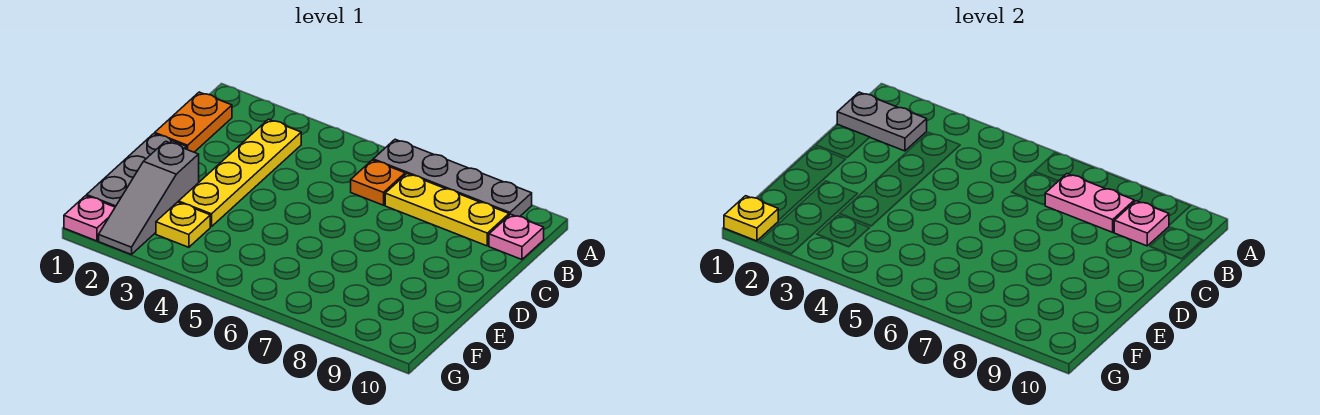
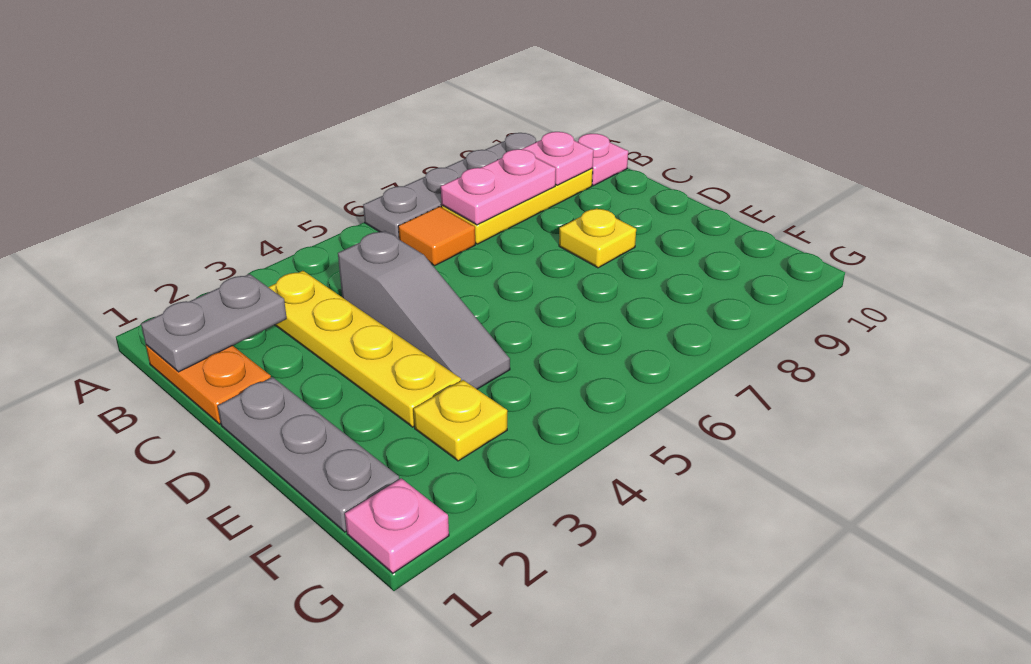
orange 1x1 plate [351,160,405,205] -> orange 1x1 tile [398,206,475,266]
grey 1x3 slope [99,141,199,255] -> grey 1x3 slope moved to [338,231,510,389]
yellow 1x1 plate [724,196,778,241] -> yellow 1x1 plate moved to [559,208,636,268]

